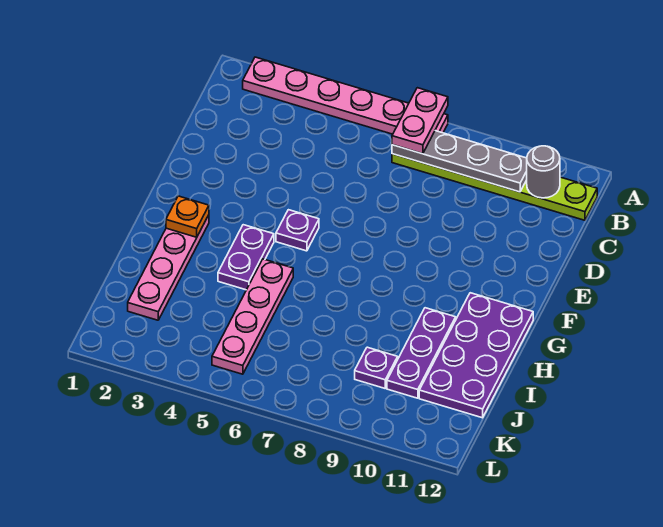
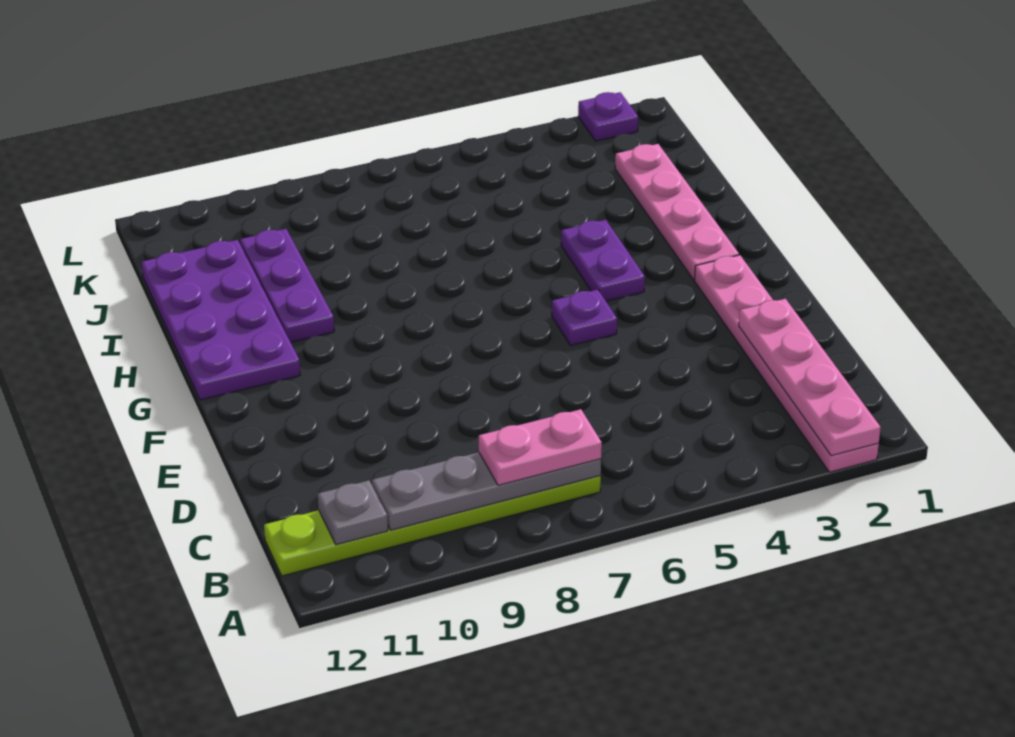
pink 1x6 plate [243,57,448,134] -> pink 1x6 plate turned to [695,255,879,472]
pink 1x2 plate [392,88,448,154] -> pink 1x2 plate turned to [479,409,602,485]
grey 1x1 round brick [527,146,560,198] -> grey 1x1 plate [318,480,388,545]
orange 1x1 plate [166,196,209,237] -> none
pink 1x4 plate [212,259,293,374] -> pink 1x4 plate moved to [739,299,881,456]
purple 1x1 plate [355,347,398,388] -> purple 1x1 plate moved to [578,92,638,141]

